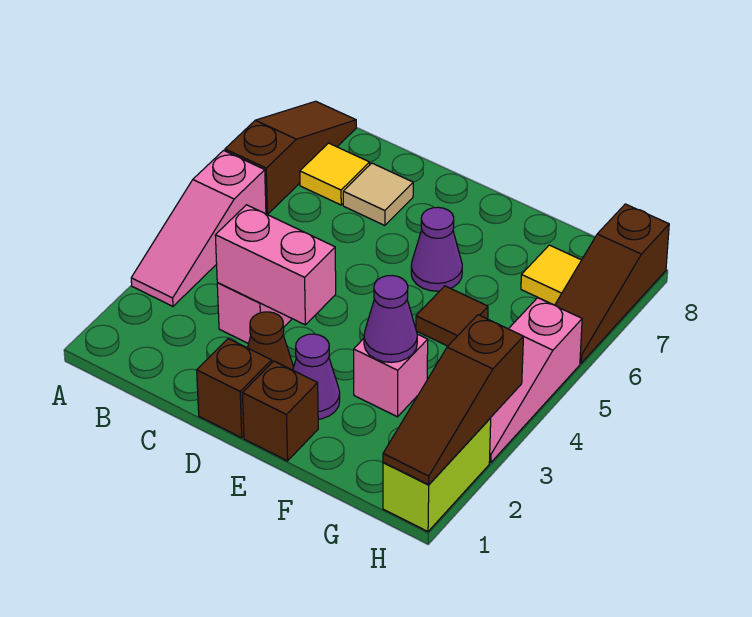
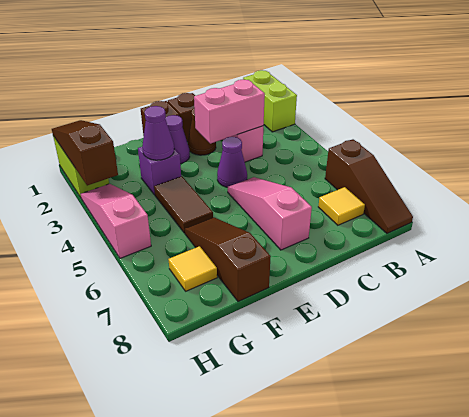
none -> lime 1x2 brick [243,70,297,132]
pink 1x3 slope [131,150,266,306] -> pink 1x3 slope moved to [228,177,312,250]
tan 1x1 tile [343,163,413,226] -> none
purple 1x1 cone [411,207,462,291] -> purple 1x1 cone moved to [217,137,247,187]
pink 1x1 brick [354,334,428,417] -> purple 1x1 brick [138,147,181,195]
brown 1x1 tile [416,286,488,346] -> brown 1x2 tile [154,176,213,233]
brown 1x3 slope [555,204,669,363] -> brown 1x3 slope moved to [185,217,271,302]

